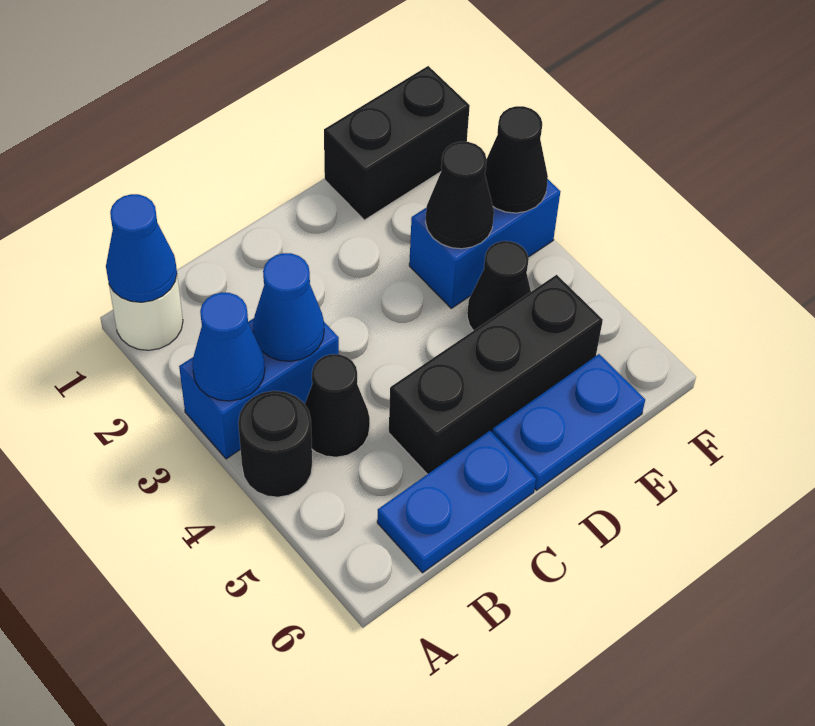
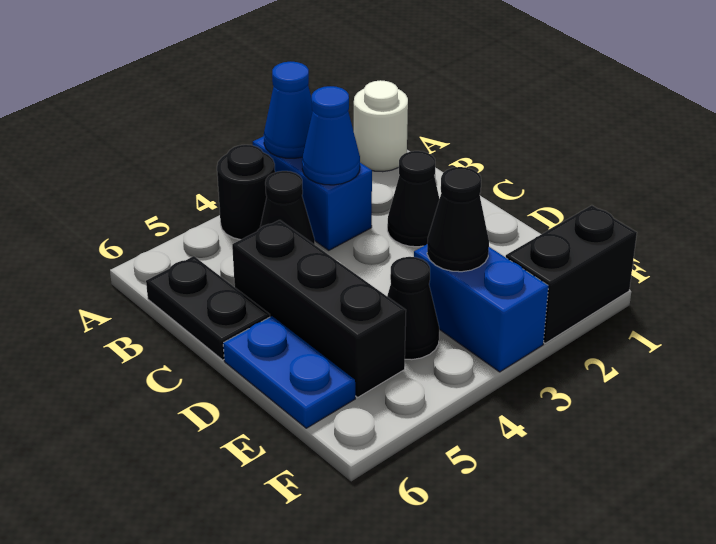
blue 1x1 cone [106,194,177,302] -> none
blue 1x2 plate [377,431,536,573] -> black 1x2 plate [146,256,270,360]
black 1x2 brick [324,66,470,220] -> black 1x2 brick turned to [506,205,637,343]
black 1x1 cone [485,106,548,213] -> black 1x1 cone moved to [387,151,439,247]

